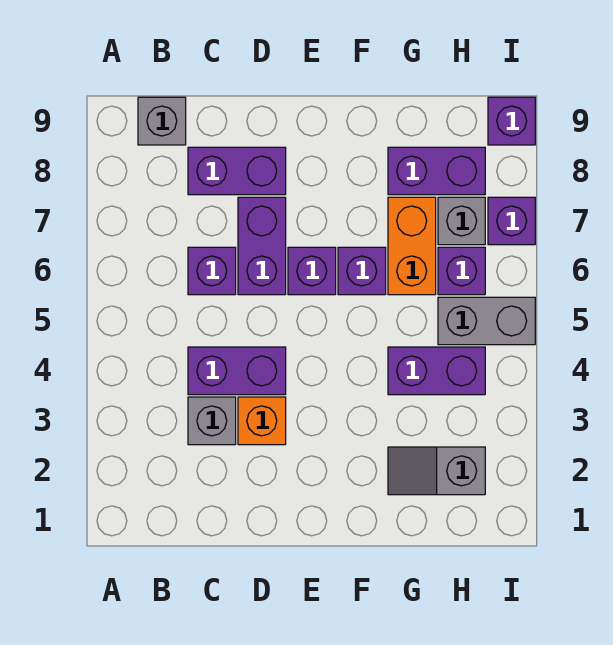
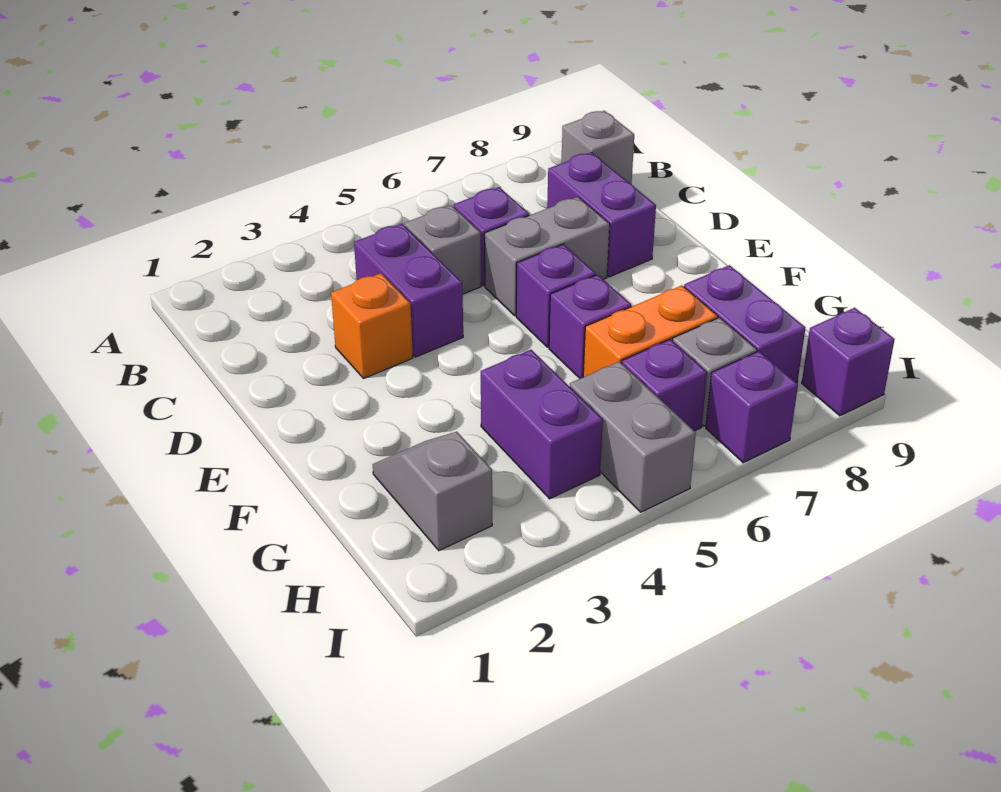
grey 1x1 brick [188,397,236,445] -> grey 1x1 brick moved to [405,205,481,294]
purple 1x2 brick [238,197,286,295] -> grey 1x2 brick [485,197,610,316]

